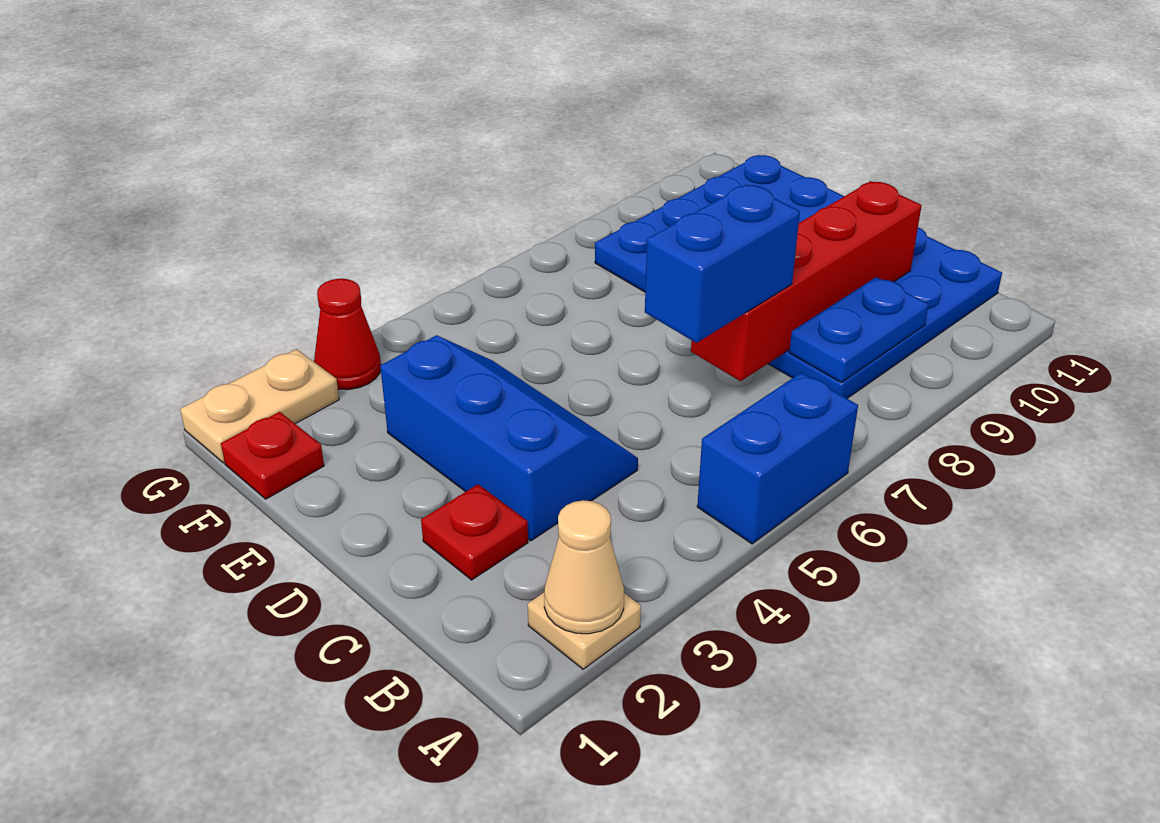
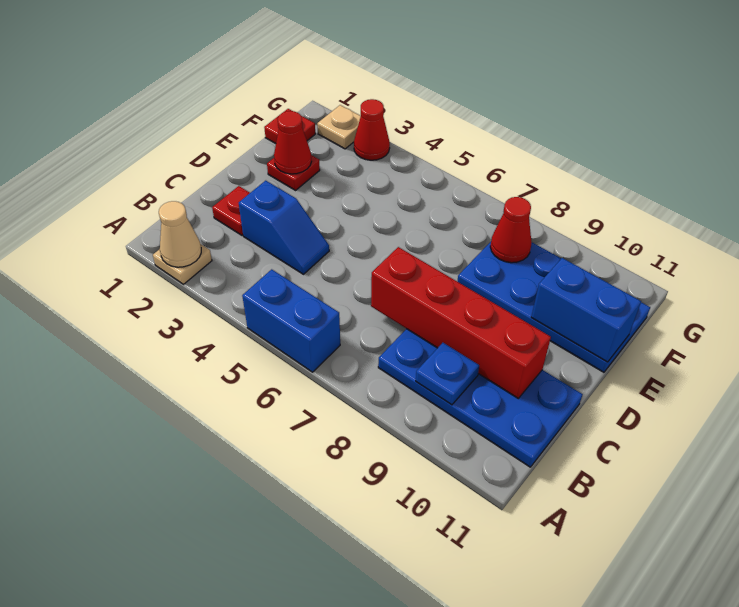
blue 1x2 plate [789,277,929,383] -> blue 1x1 plate [416,343,479,405]
blue 2x3 slope [380,335,638,541] -> blue 1x2 slope [239,181,329,274]
blue 1x2 brick [645,184,800,343] -> blue 1x2 brick moved to [531,258,641,362]
none -> red 1x1 plate [267,155,320,190]
none -> red 1x1 cone [274,111,311,174]
none -> red 1x1 cone [490,197,532,263]
tan 1x2 plate [180,349,339,463] -> tan 1x1 plate [317,105,361,149]

